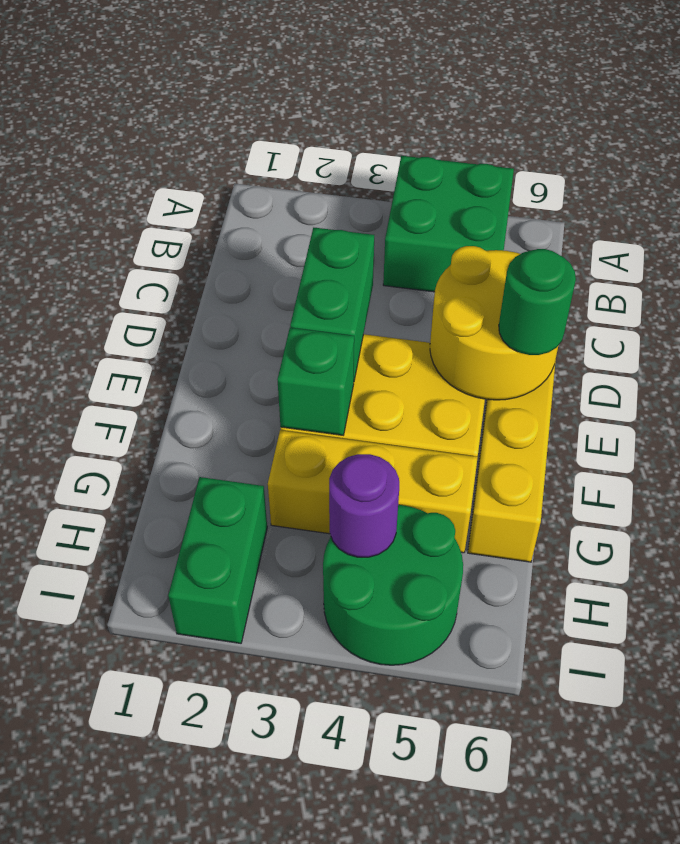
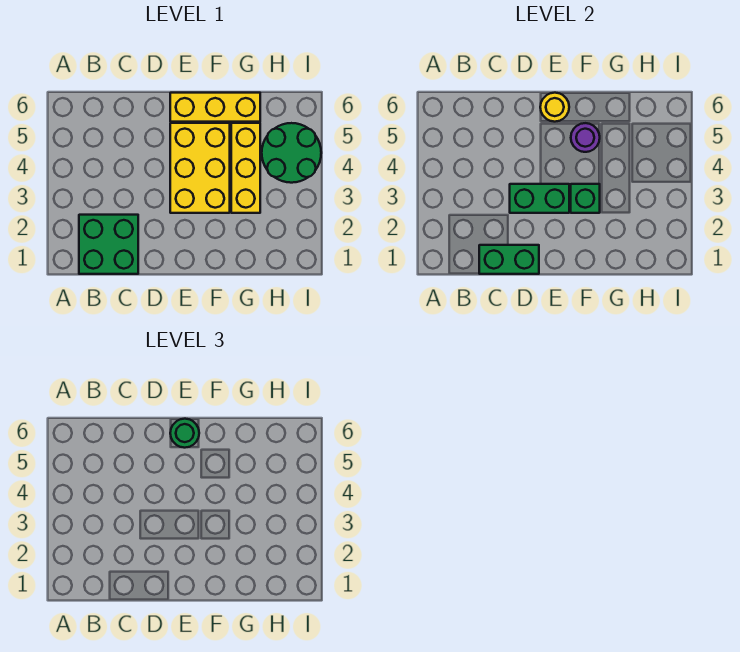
green 2x2 brick [383,156,514,292] -> green 2x2 brick moved to [79,215,138,274]
yellow 2x2 round brick [430,246,558,400] -> yellow 1x1 round brick [540,93,569,122]
green 1x2 brick [168,477,267,643] -> green 1x2 brick moved to [479,245,539,274]
purple 1x1 round brick [329,454,399,557] -> purple 1x1 round brick moved to [571,123,600,152]

